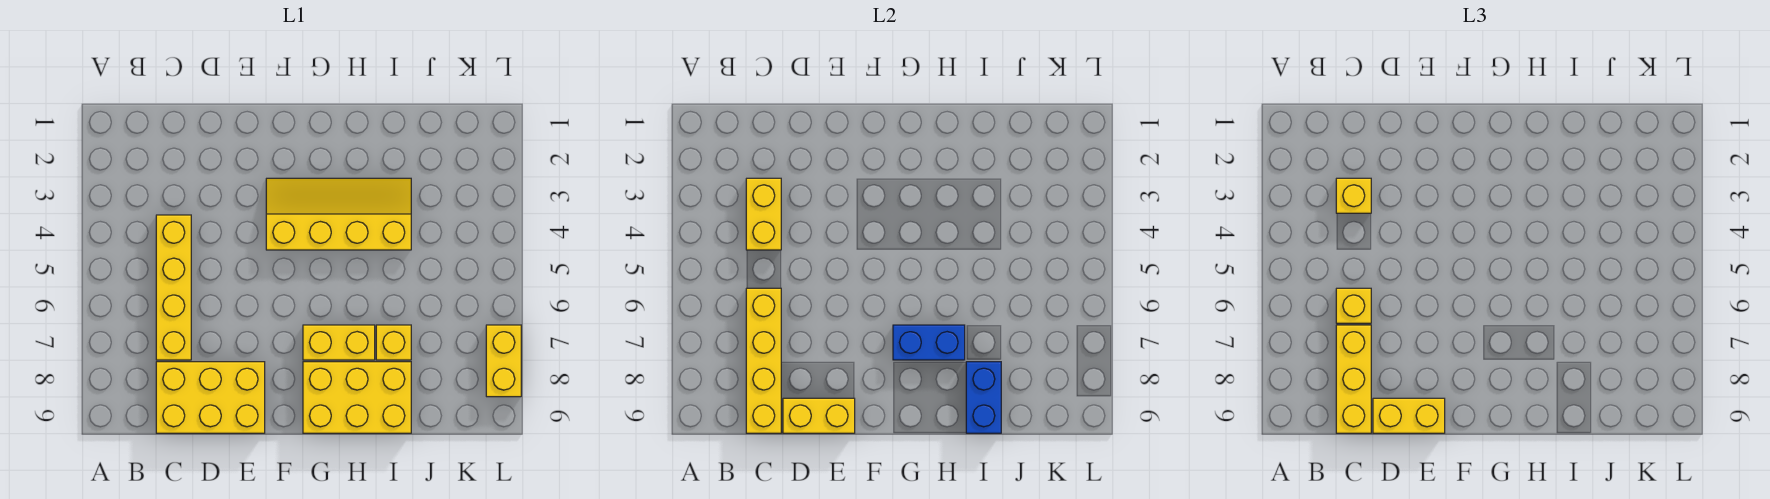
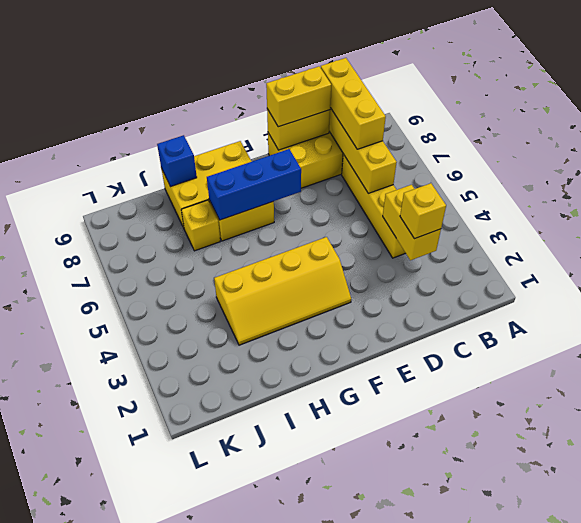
yellow 1x1 brick [1336,288,1371,323] -> none
blue 1x2 brick [893,325,965,360] -> blue 1x3 brick [207,149,301,220]
blue 1x2 brick [966,362,1001,433] -> blue 1x1 brick [157,135,197,187]
yellow 1x2 brick [486,325,521,397] -> none

